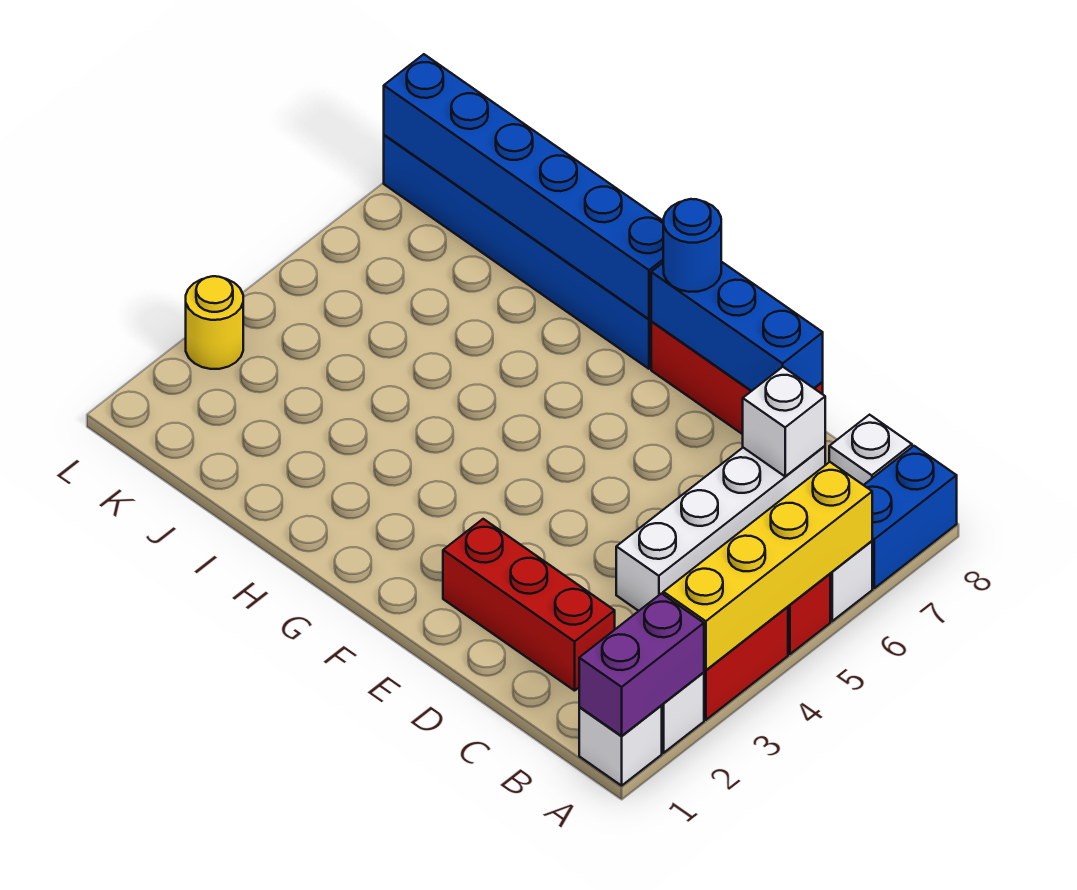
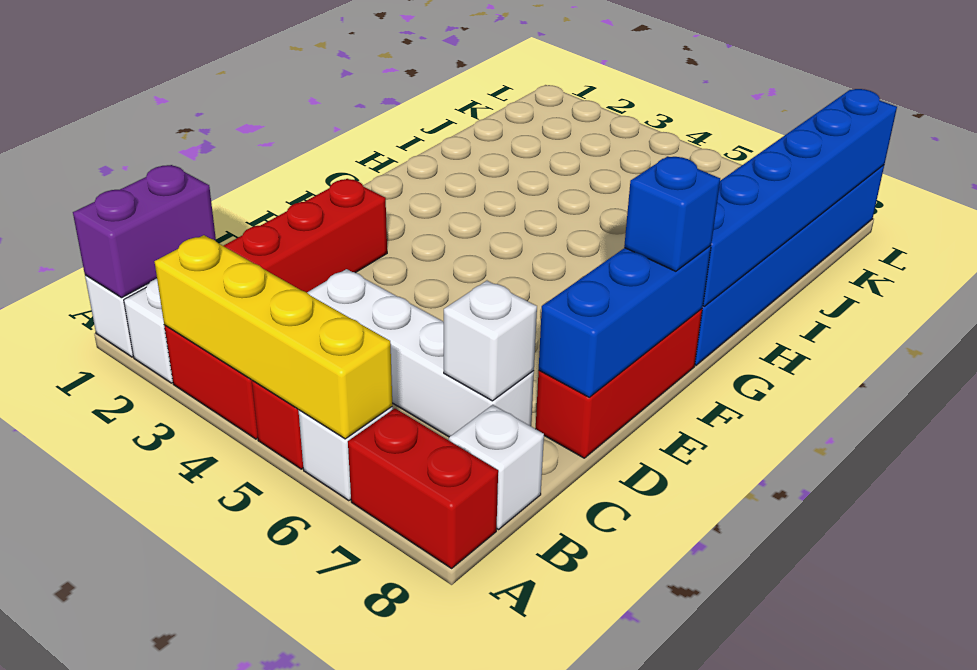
purple 1x2 brick [579,594,704,736] -> purple 1x2 brick turned to [73,165,216,298]
blue 1x2 brick [864,446,957,588] -> red 1x2 brick [348,408,498,568]
blue 1x1 round brick [663,199,721,292] -> blue 1x1 brick [624,156,720,271]
yellow 1x1 round brick [186,276,243,369] -> none

